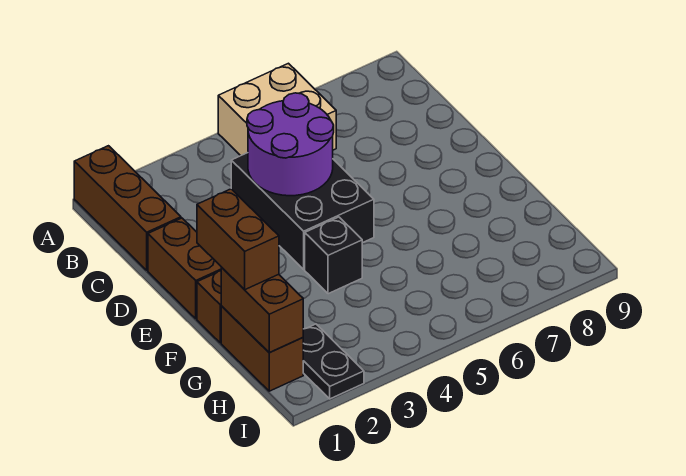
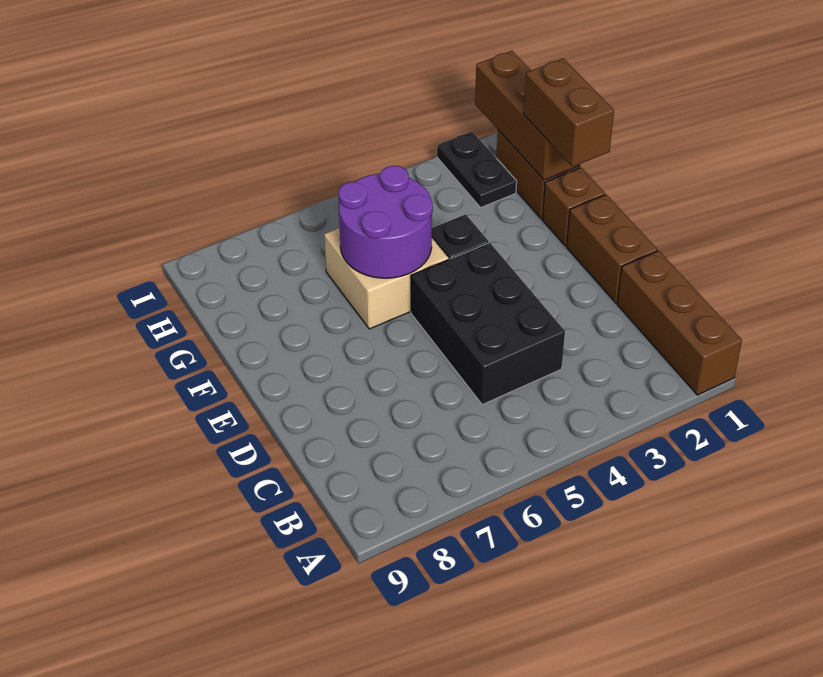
tan 2x2 brick [218,63,336,156] -> tan 2x2 brick moved to [324,228,449,329]
purple 2x2 round brick [247,93,334,196] -> purple 2x2 round brick moved to [338,166,433,278]
brown 1x2 brick [221,268,303,353] -> brown 1x3 brick [475,51,580,180]

